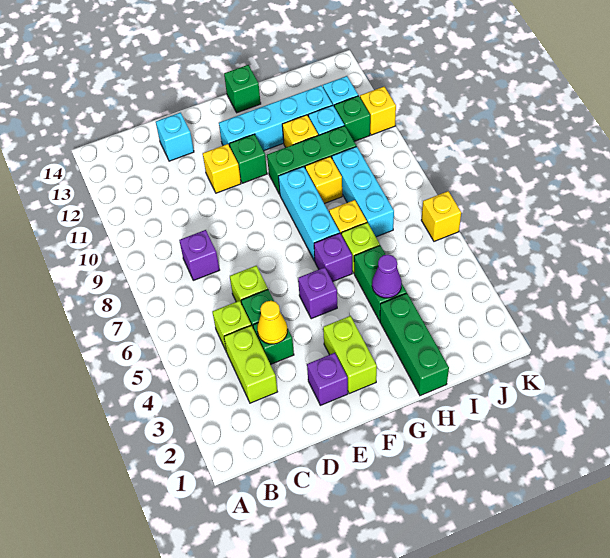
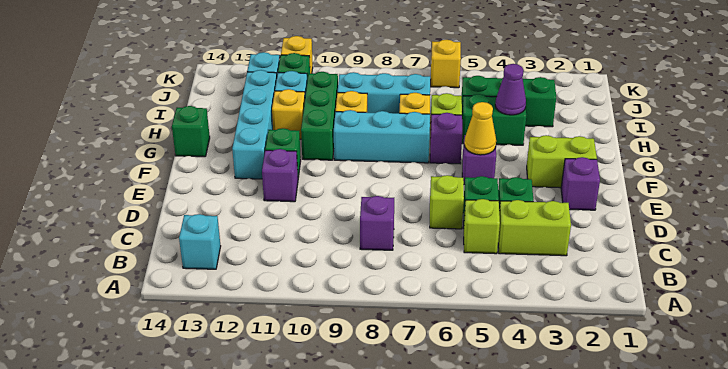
yellow 1x1 cone [257,301,287,344] -> yellow 1x1 cone moved to [464,102,496,155]
cyan 1x1 brick [156,113,194,161] -> cyan 1x1 brick moved to [179,214,221,269]
yellow 1x1 brick [203,144,241,193] -> purple 1x1 brick [262,149,298,202]
green 1x3 brick [380,293,449,396] -> green 1x3 brick moved to [462,76,556,127]

